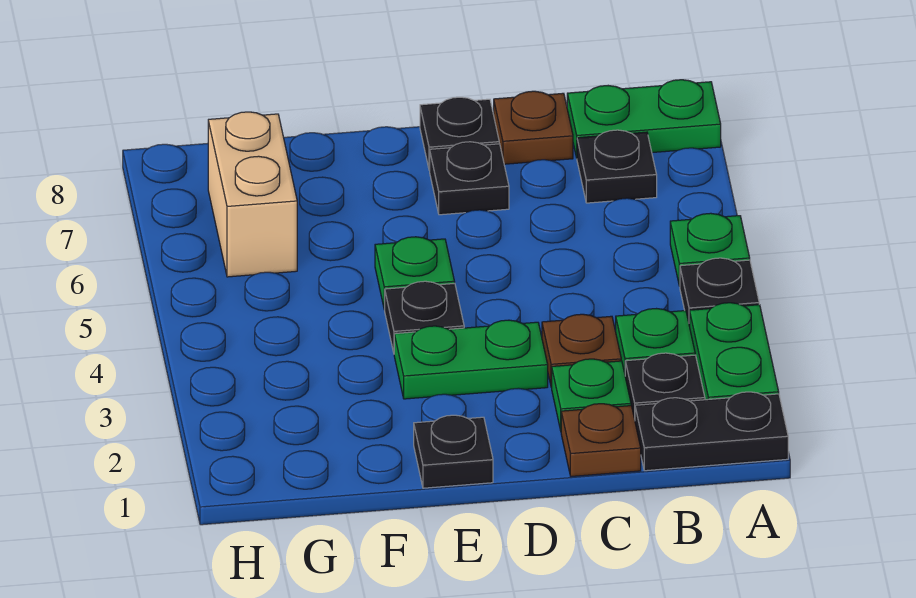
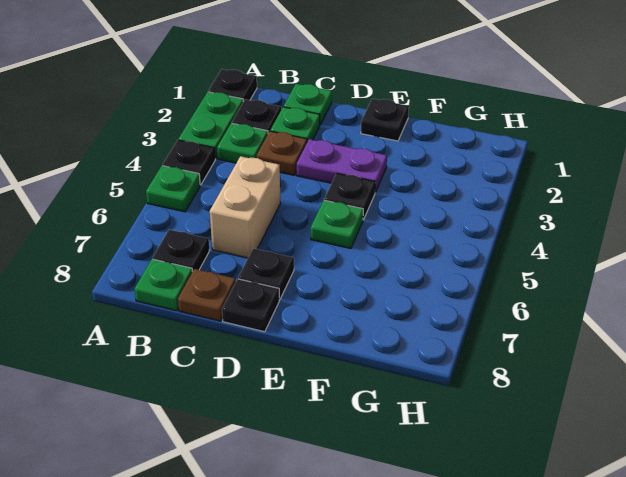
black 1x2 plate [635,392,788,471] -> black 1x1 plate [208,69,257,102]
green 1x2 plate [567,80,721,158] -> green 1x1 plate [135,259,192,311]
brown 1x1 plate [561,404,641,476] -> green 1x1 plate [284,84,332,125]
green 1x2 plate [394,320,548,399] -> purple 1x2 plate [297,139,387,192]
tan 1x2 brick [208,112,297,277] -> tan 1x2 brick moved to [210,156,281,258]

